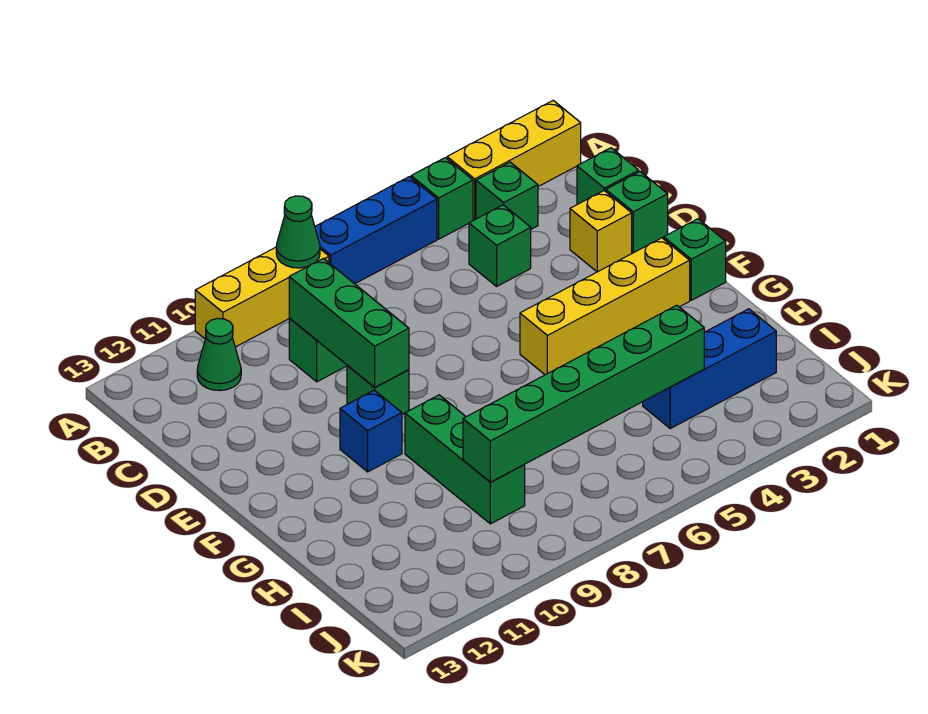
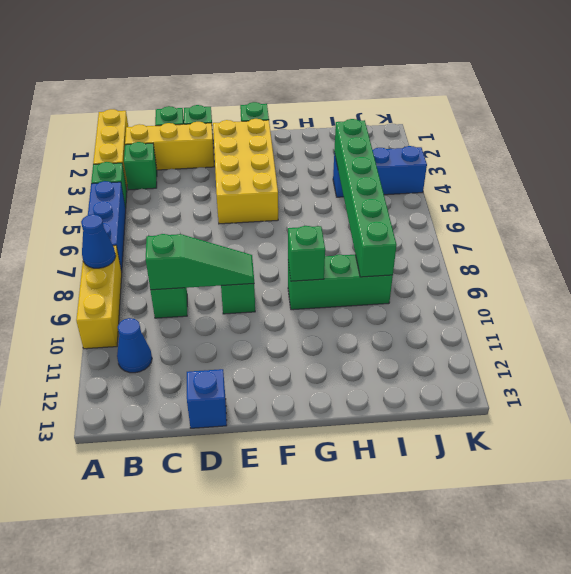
green 1x1 cone [276,196,320,268] -> blue 1x1 cone [81,214,116,268]
green 1x1 cone [197,318,241,391] -> blue 1x1 cone [117,318,152,373]
green 1x1 brick [469,205,531,286] -> green 1x1 brick moved to [288,226,325,281]
green 1x3 brick [289,258,409,388] -> green 1x3 slope [146,234,254,290]
yellow 1x1 brick [570,191,632,272] -> yellow 1x3 brick [125,122,214,170]
yellow 1x4 brick [520,238,690,375] -> yellow 2x4 brick [213,119,278,224]
blue 1x1 brick [340,390,402,472] -> blue 1x1 brick moved to [187,369,227,428]
blue 1x3 brick [643,309,776,428] -> blue 1x3 brick turned to [333,146,427,197]

